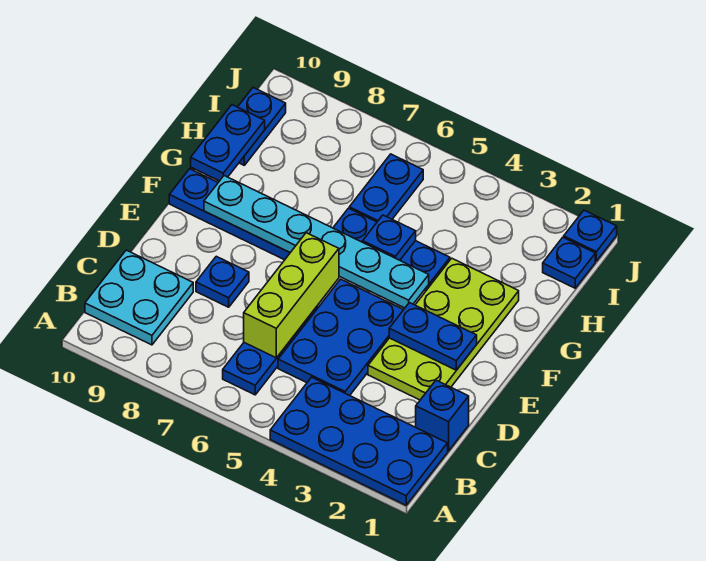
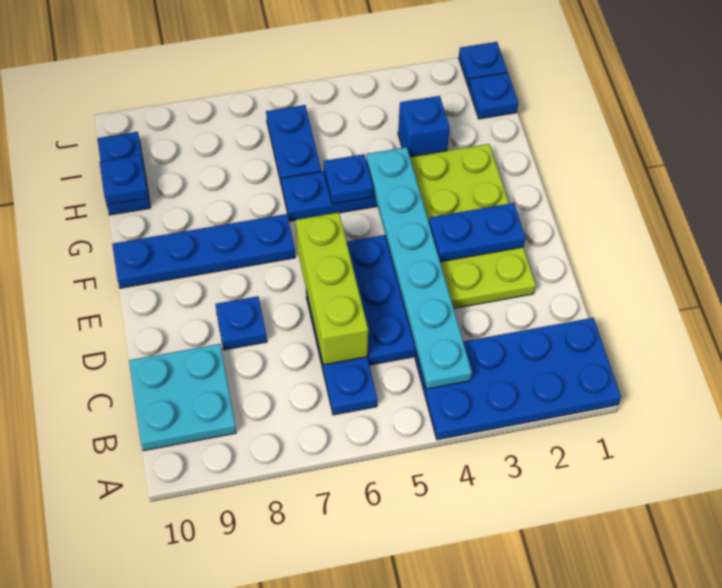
blue 1x1 brick [416,380,469,451] -> blue 1x1 brick moved to [398,96,450,157]
cyan 1x6 plate [204,176,429,308] -> cyan 1x6 plate turned to [366,147,472,389]
blue 1x2 plate [191,105,265,181] -> blue 1x1 plate [100,155,149,205]

